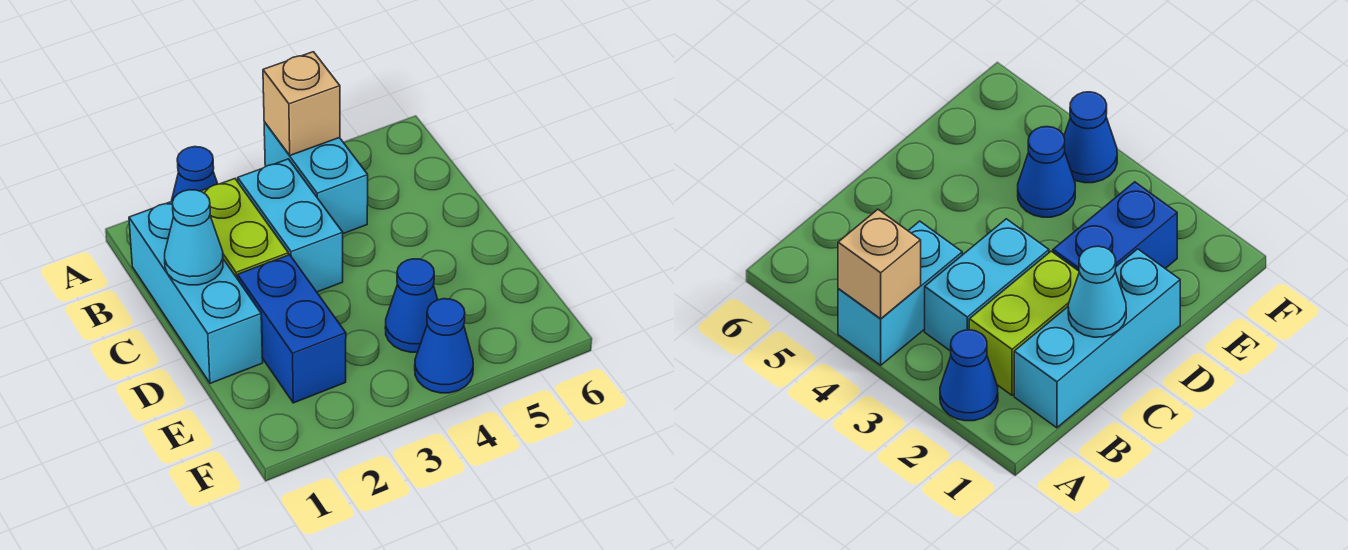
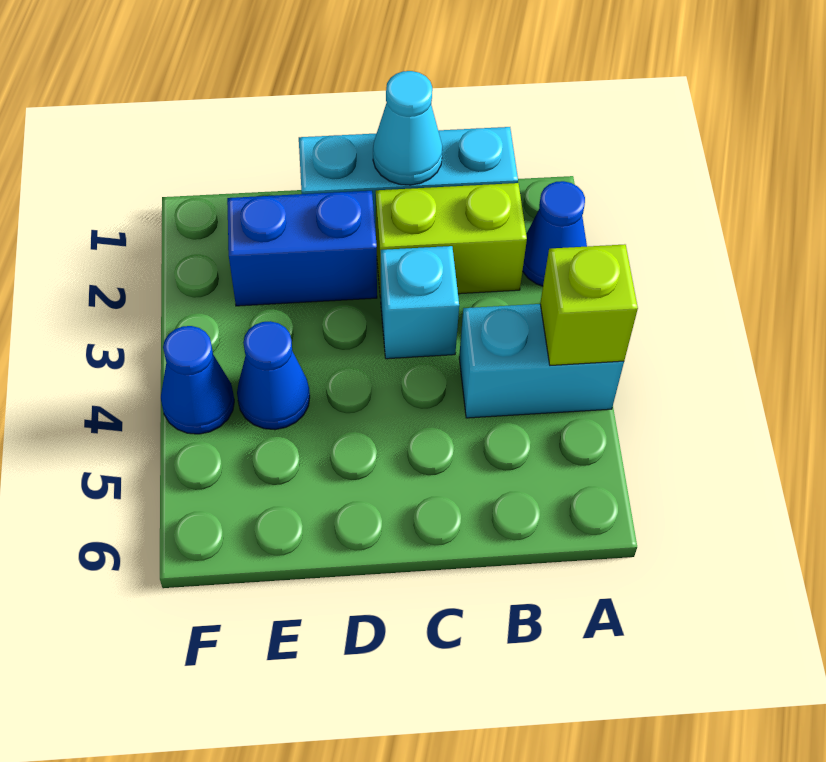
tan 1x1 brick [263,52,340,155] -> lime 1x1 brick [540,244,638,365]
cyan 1x2 brick [238,159,343,292] -> cyan 1x1 brick [381,246,459,359]

